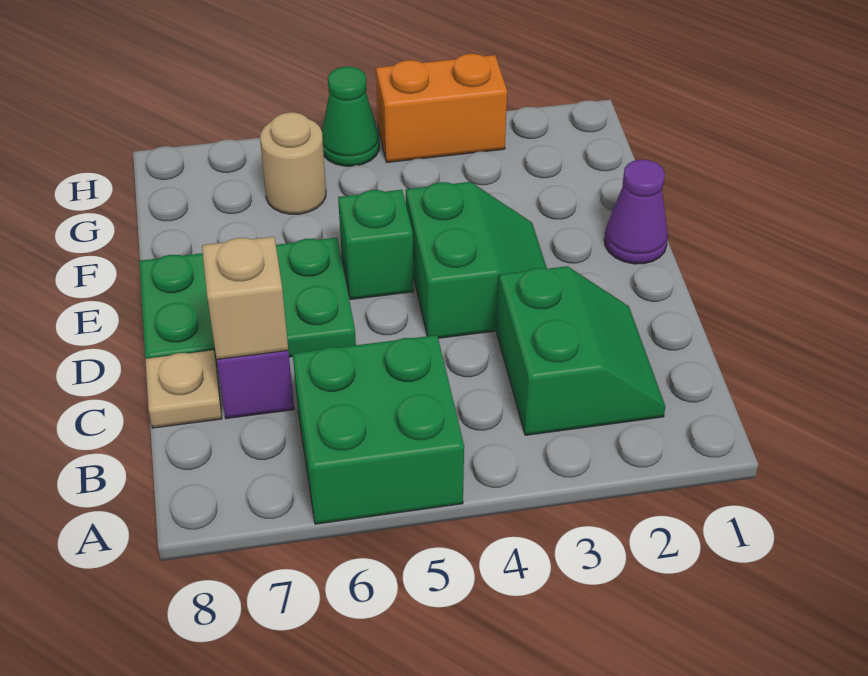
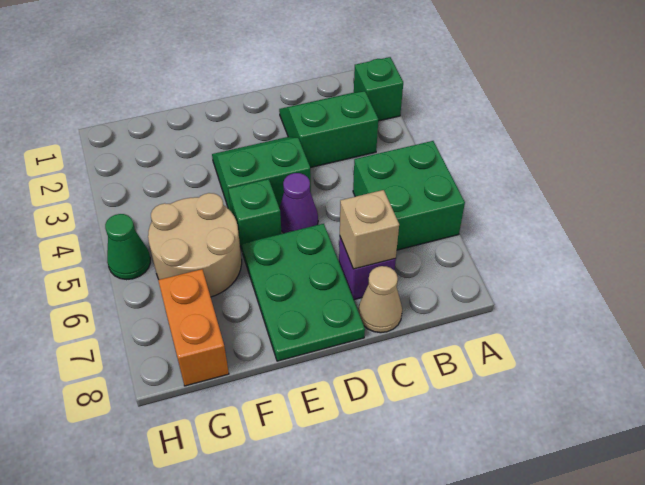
none -> green 1x1 brick [354,57,403,121]
tan 1x1 plate [145,350,222,428] -> tan 1x1 cone [358,266,402,333]
purple 1x1 cone [604,160,668,264] -> purple 1x1 cone moved to [280,173,318,233]
tan 1x1 round brick [260,112,326,214] -> tan 2x2 round brick [148,193,242,297]
orange 1x2 brick [376,54,507,162] -> orange 1x2 brick moved to [158,269,229,386]

